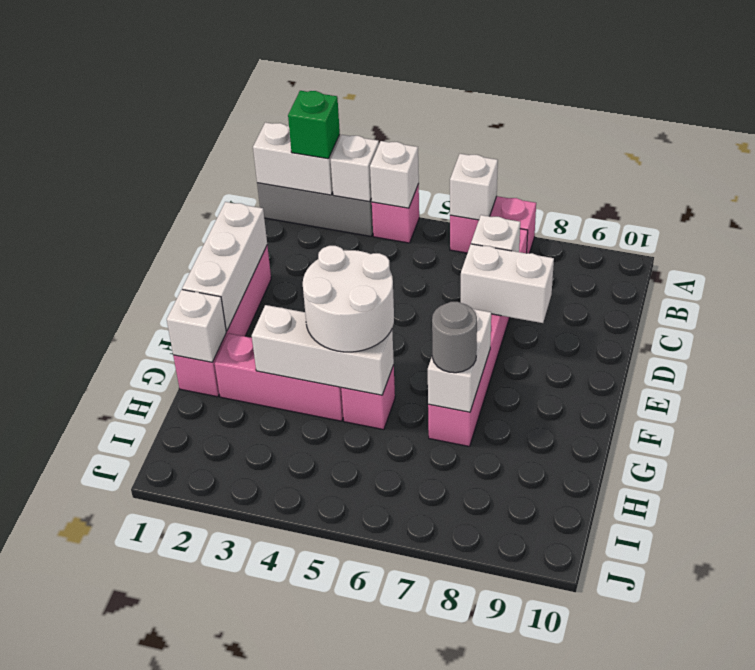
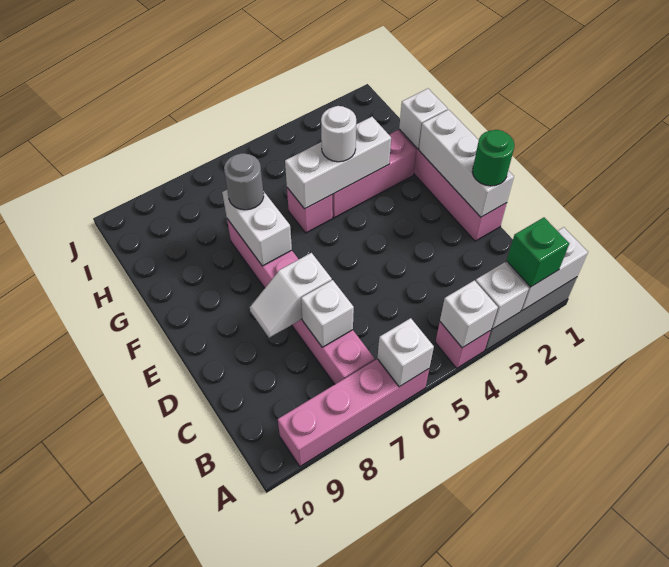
pink 1x2 brick [450,196,536,253] -> pink 1x4 brick [278,359,429,466]
none -> green 1x1 round brick [472,130,515,186]
white 1x2 brick [461,244,554,323] -> white 1x2 slope [250,253,332,338]
white 2x2 round brick [303,246,394,352] -> white 1x1 round brick [321,106,356,162]

